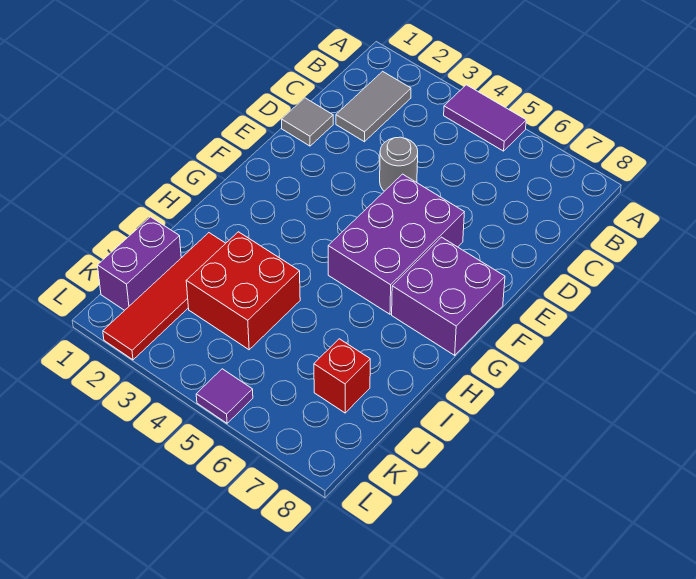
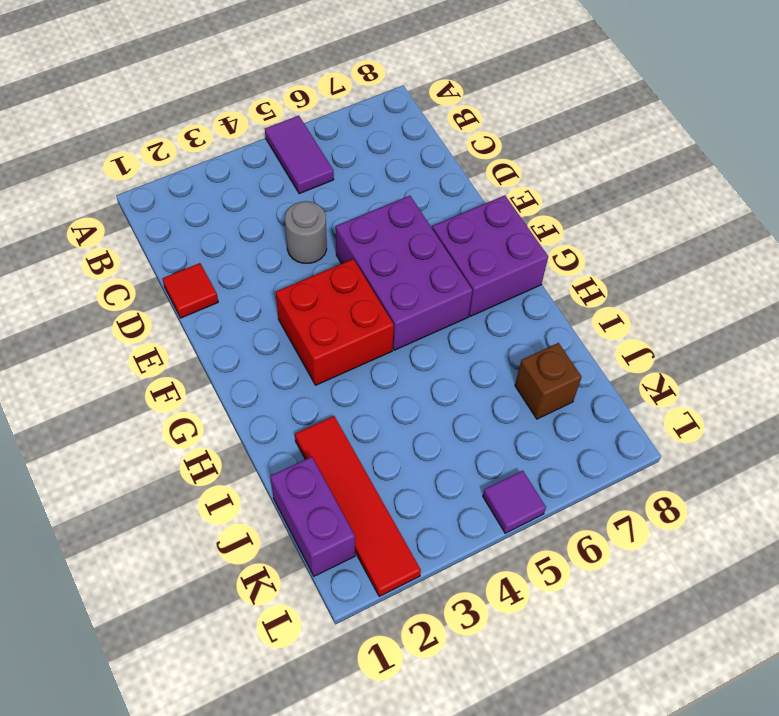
purple 1x2 tile [444,85,526,151] -> purple 1x2 tile turned to [265,116,334,194]
grey 1x2 tile [336,71,411,142] -> none
grey 1x1 tile [282,98,333,146] -> red 1x1 tile [162,263,218,318]
red 2x2 brick [186,232,300,350] -> red 2x2 brick moved to [276,259,394,385]
red 1x1 brick [314,339,370,413] -> brown 1x1 brick [515,343,582,419]

